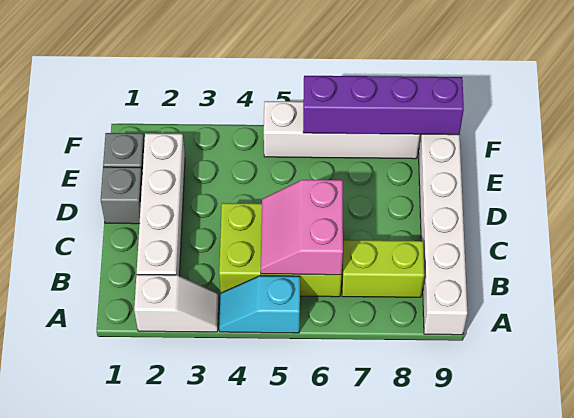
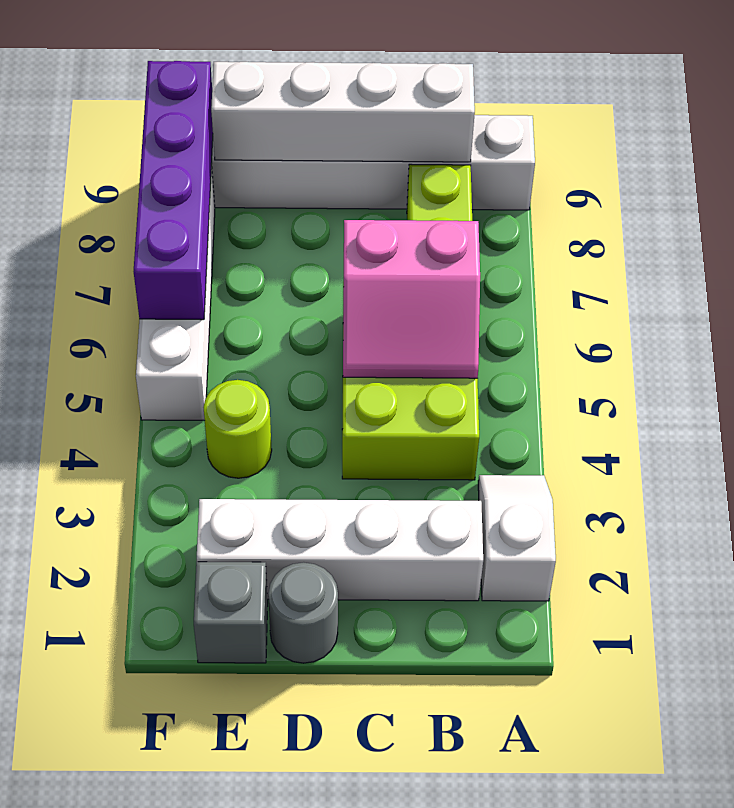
cyan 1x2 slope [219,276,300,333] -> none
none -> white 1x4 brick [211,62,475,162]
grey 1x1 brick [101,167,142,224] -> grey 1x1 round brick [268,562,338,663]
none -> lime 1x1 round brick [203,380,272,478]

